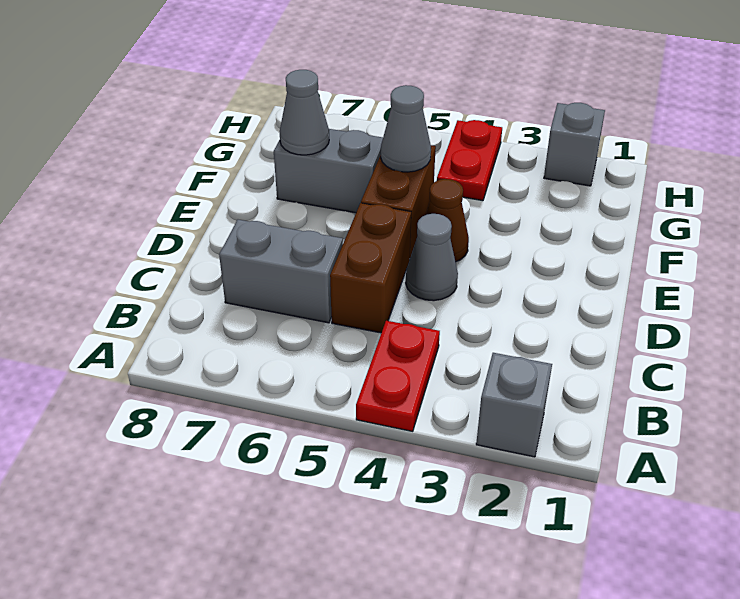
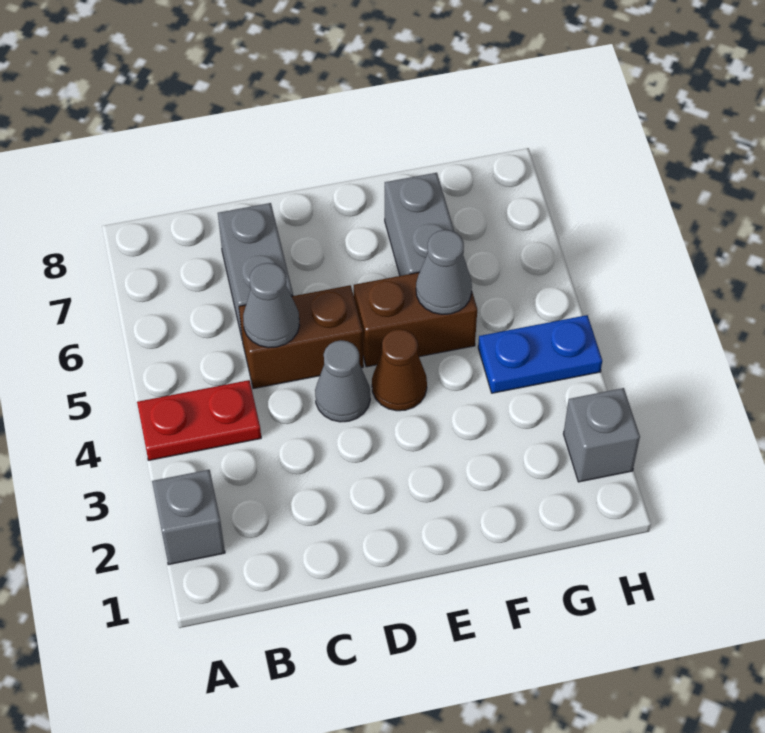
grey 1x1 cone [280,70,329,155] -> grey 1x1 cone moved to [243,263,300,348]
red 1x2 plate [437,120,502,201] -> blue 1x2 plate [478,315,602,393]

